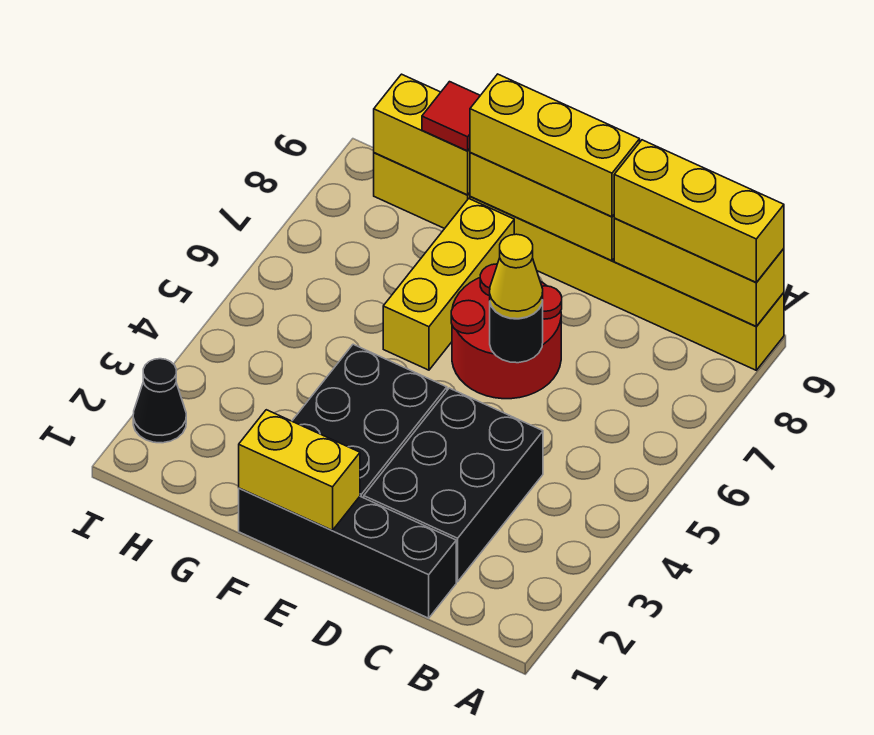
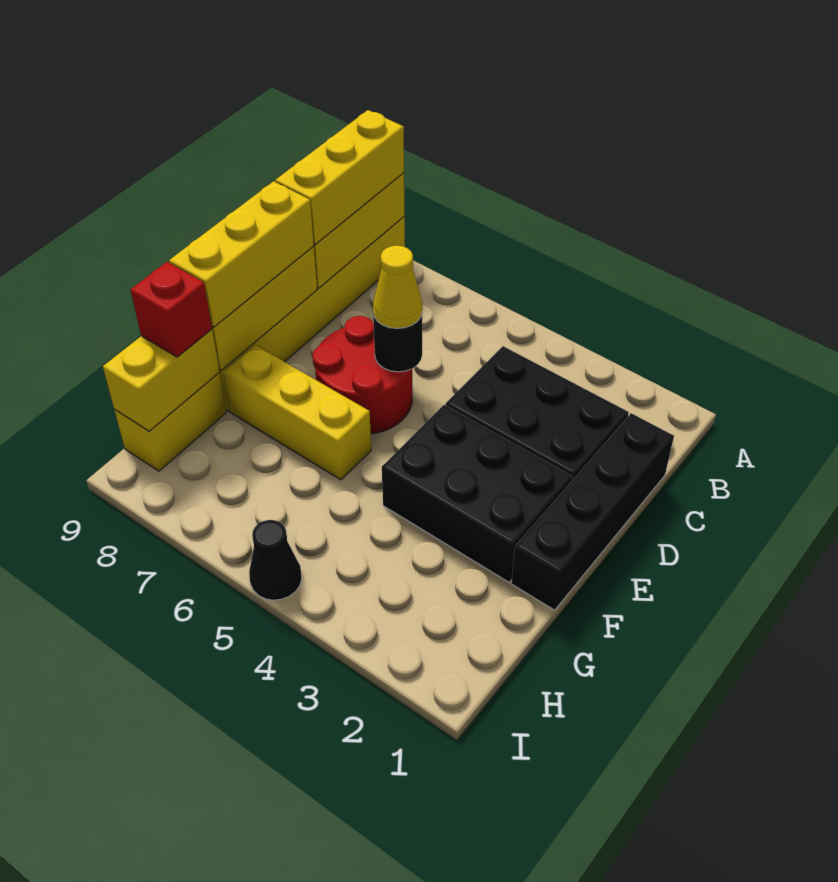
yellow 1x2 brick [239,410,360,530] -> none
red 1x1 tile [422,82,480,151] -> red 1x1 brick [131,262,212,357]
black 1x1 cone [133,359,186,443] -> black 1x1 cone moved to [249,520,302,600]

